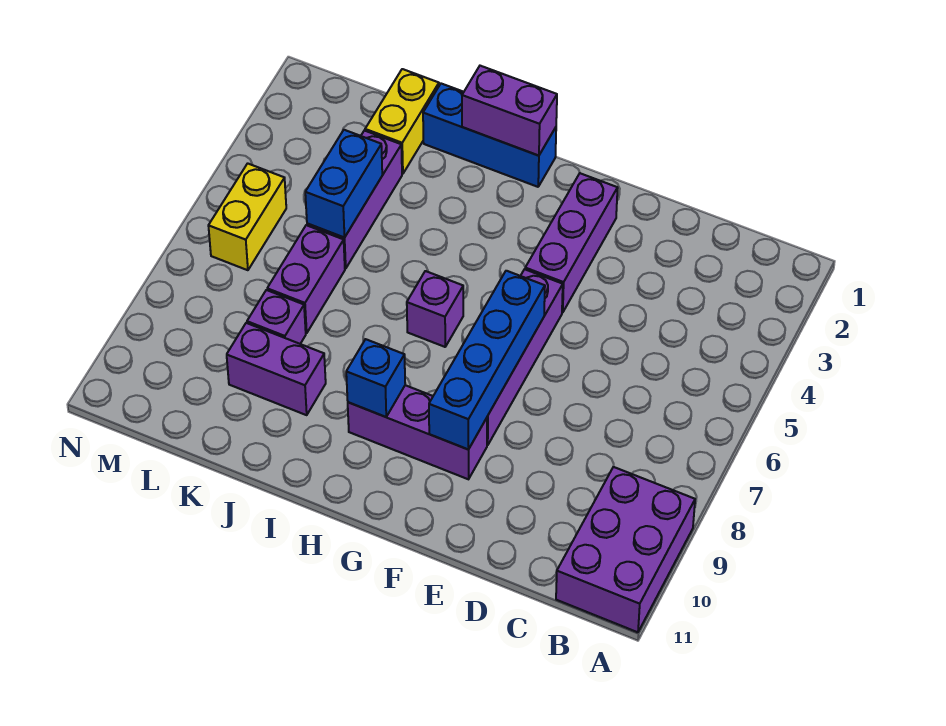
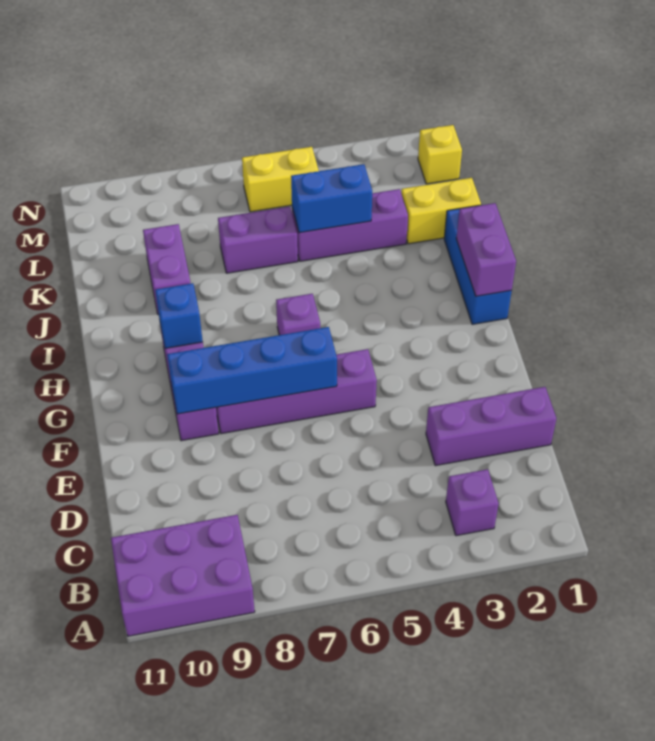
purple 1x3 brick [525,173,618,313] -> purple 1x3 brick moved to [426,387,556,466]
purple 1x1 brick [247,290,306,344] -> purple 1x1 brick moved to [446,469,499,536]
none -> yellow 1x1 brick [418,125,462,184]

